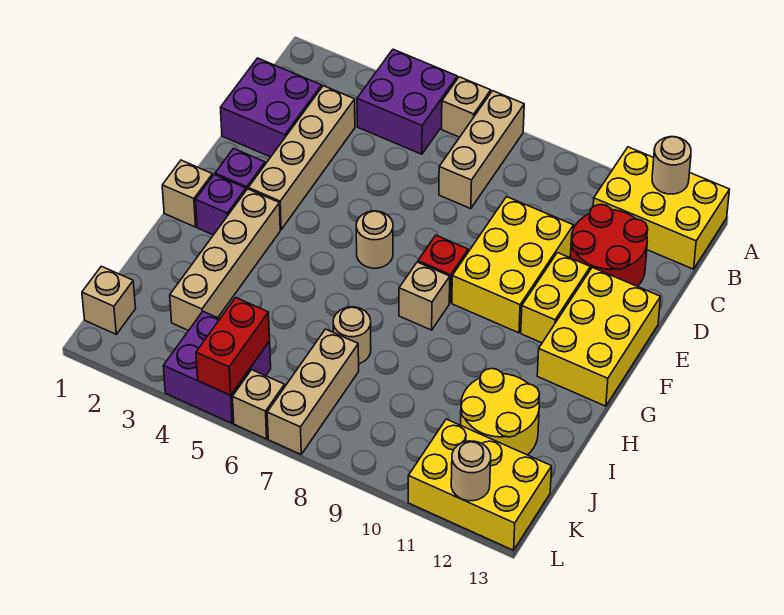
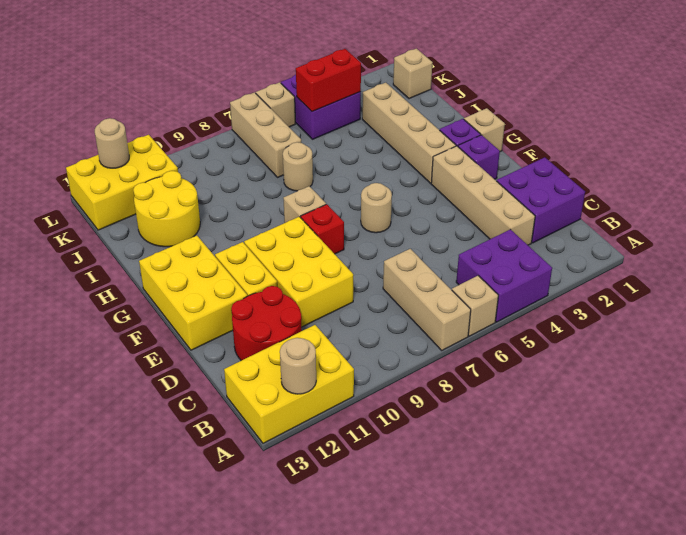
red 1x2 brick [196,298,270,395] -> red 1x2 brick turned to [296,49,361,112]

